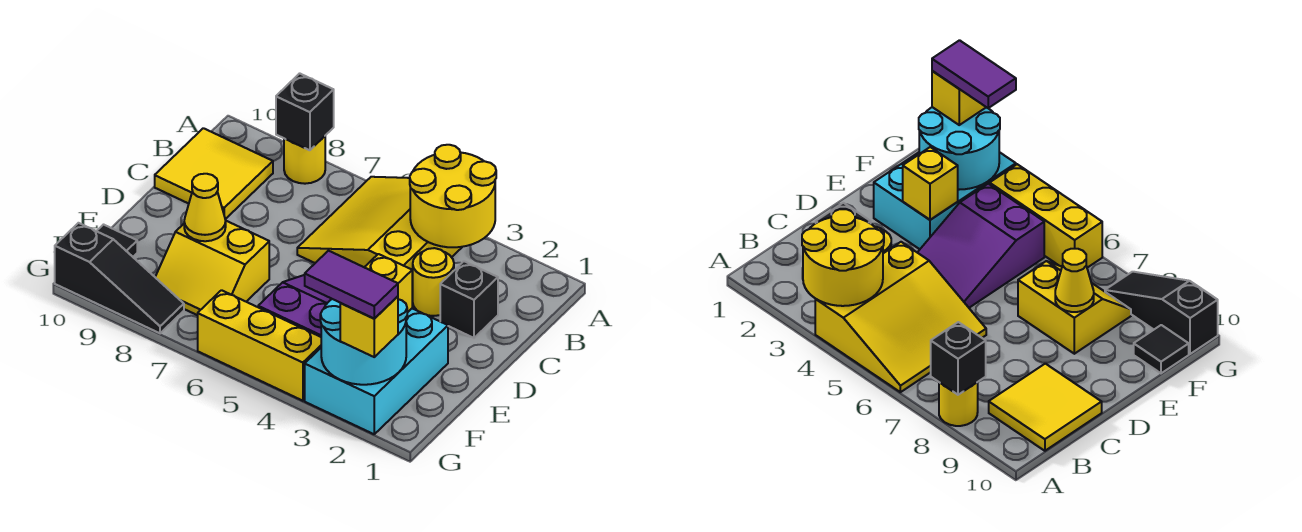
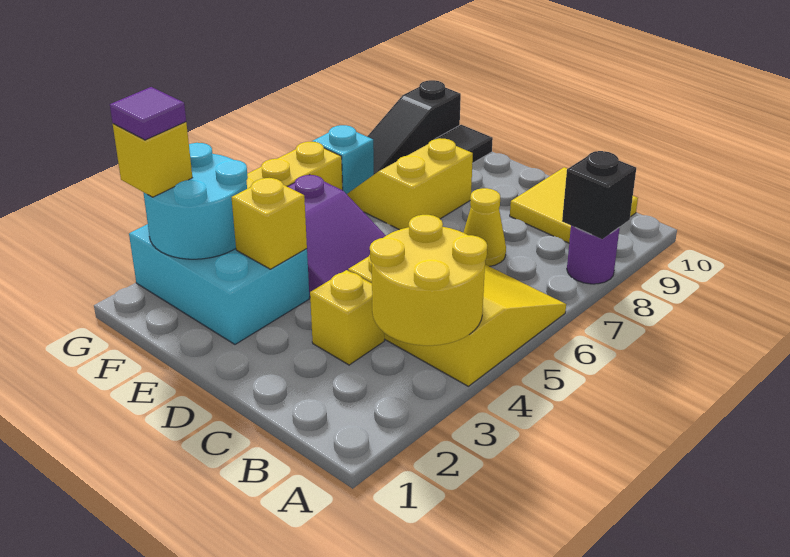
yellow 1x1 round brick [284,136,325,184] -> purple 1x1 round brick [567,226,620,284]
black 1x1 brick [440,261,498,338] -> none
yellow 1x1 round brick [412,248,454,316] -> yellow 1x1 brick [310,270,384,365]
yellow 1x1 cone [184,174,226,241] -> yellow 1x1 cone moved to [463,188,506,266]
purple 1x2 tile [305,251,398,319] -> purple 1x1 tile [110,87,186,140]
none -> cyan 1x1 brick [312,125,374,194]

